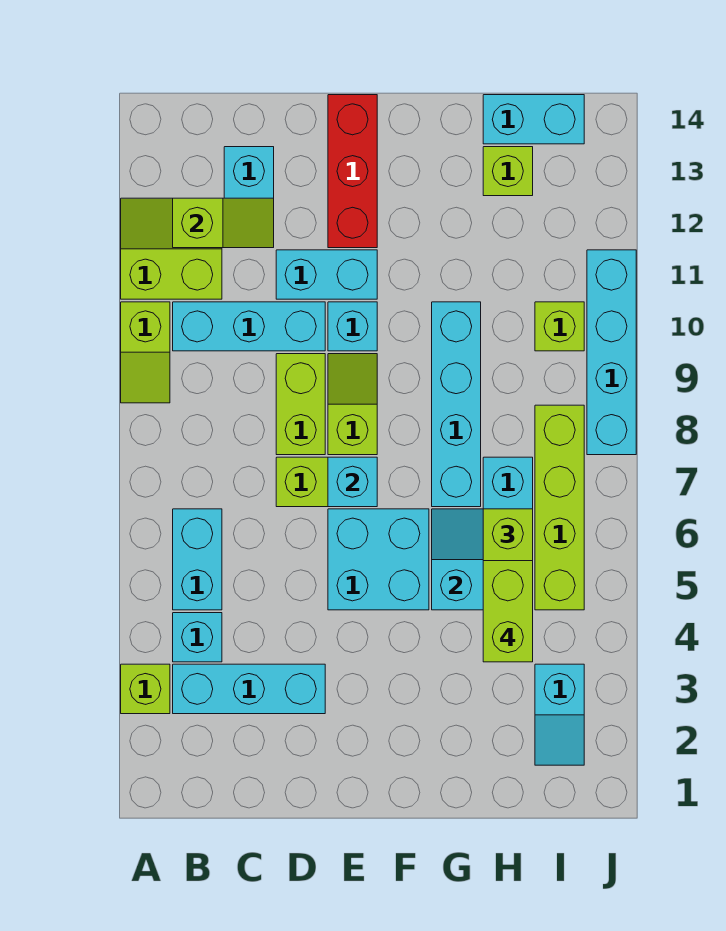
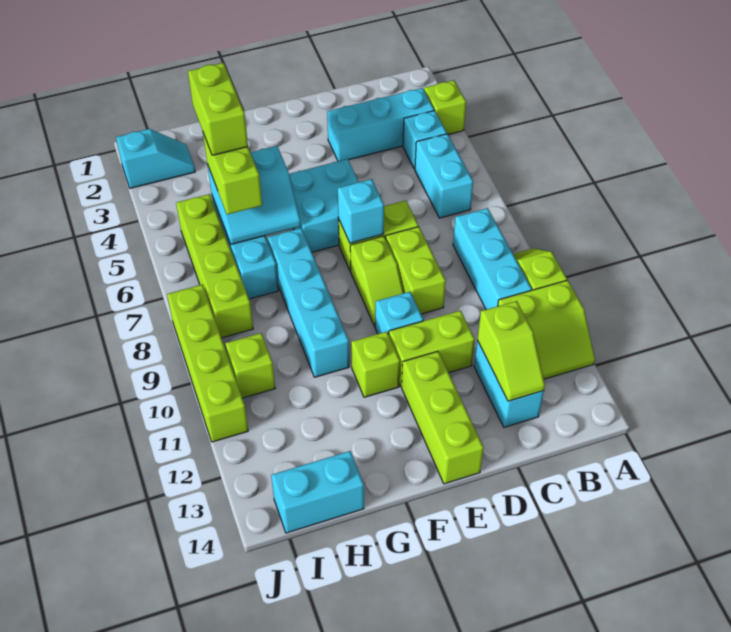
cyan 1x3 brick [173,302,325,351] -> cyan 1x3 brick turned to [453,208,532,309]
lime 1x2 slope [173,198,274,248] -> lime 1x2 slope turned to [477,301,545,401]
cyan 1x2 brick [276,250,377,299] -> lime 1x2 brick [389,311,475,387]
red 1x3 brick [328,95,377,248] -> lime 1x3 brick [402,351,484,484]
lime 1x1 brick [483,147,533,196] -> lime 1x1 brick moved to [351,332,400,397]
cyan 1x2 slope [535,664,584,765] -> cyan 1x2 slope turned to [116,129,195,188]
cyan 1x4 brick [587,250,636,455] -> lime 1x4 brick [167,285,248,442]

